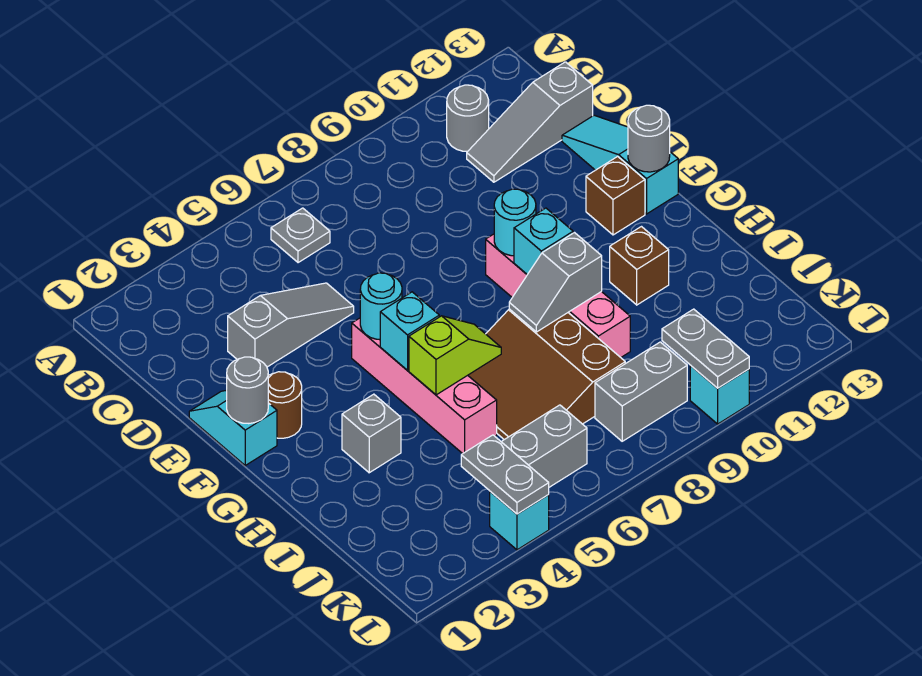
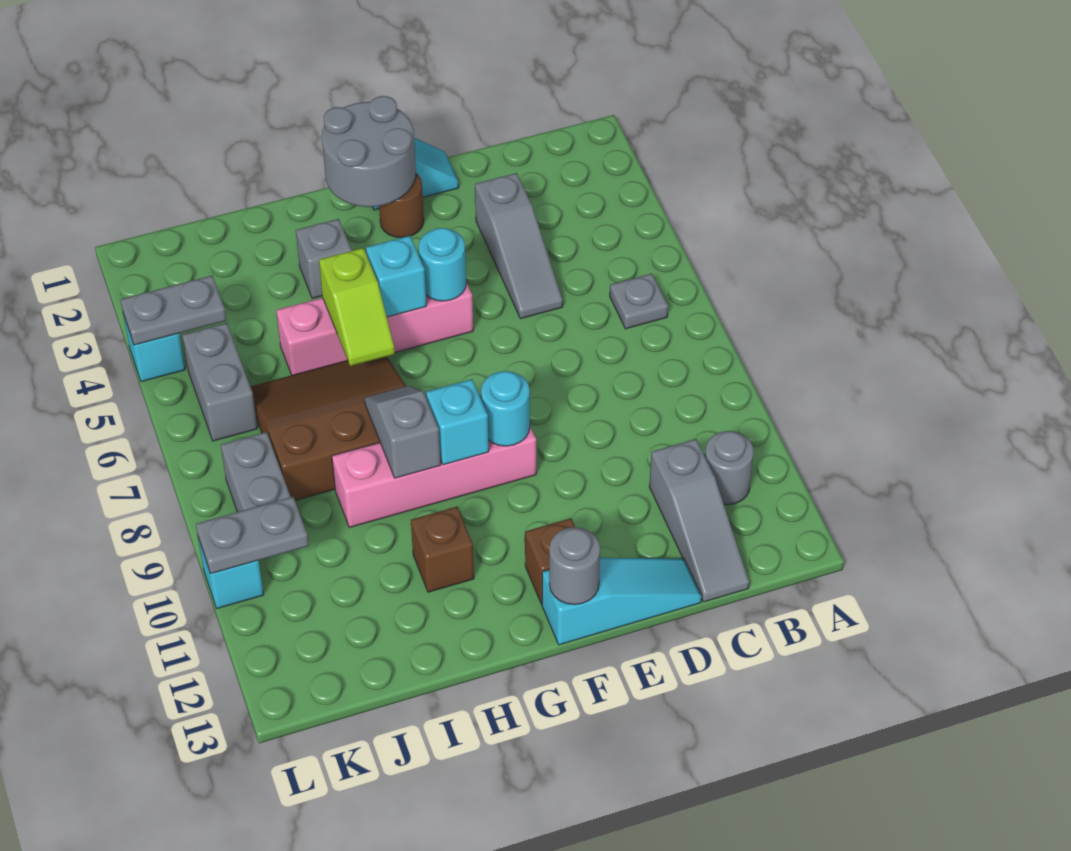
grey 1x3 slope [467,62,593,182] -> grey 1x3 slope turned to [649,439,749,602]
grey 1x1 round brick [227,357,268,424] -> grey 2x2 round brick [322,96,416,207]

